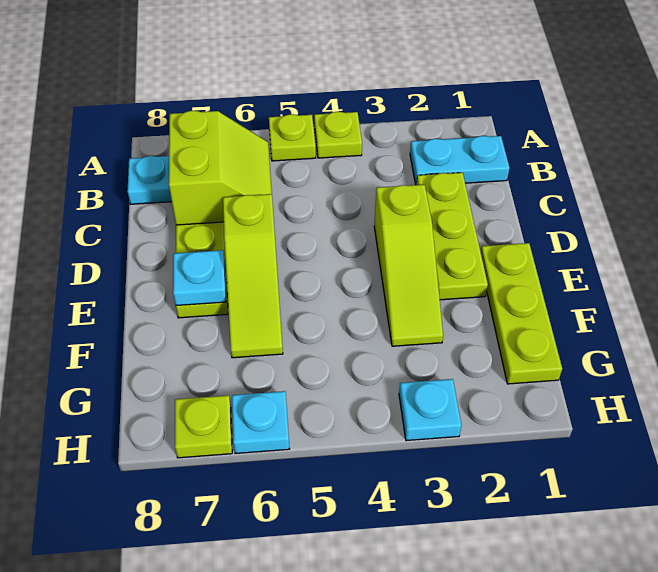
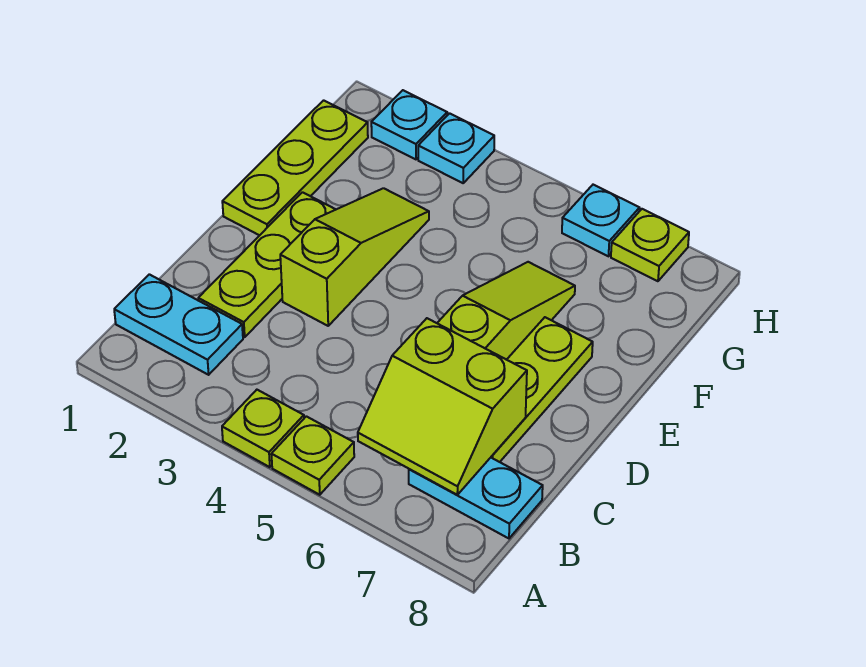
lime 2x2 slope [169,111,272,225] -> lime 2x2 slope turned to [358,318,527,495]
cyan 1x1 plate [173,250,226,305] -> cyan 1x1 plate moved to [371,90,447,159]

